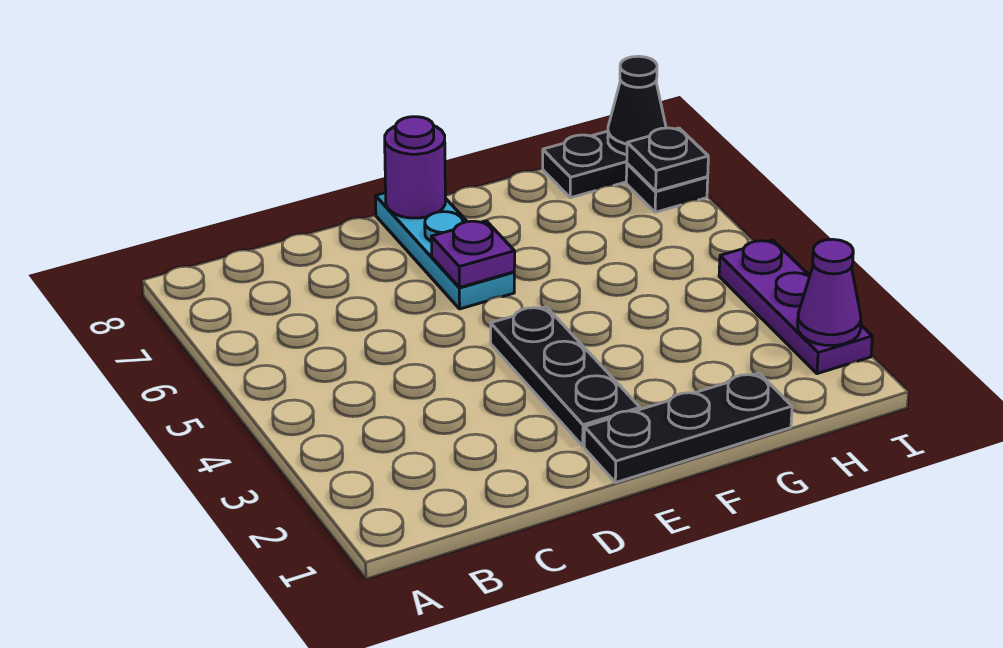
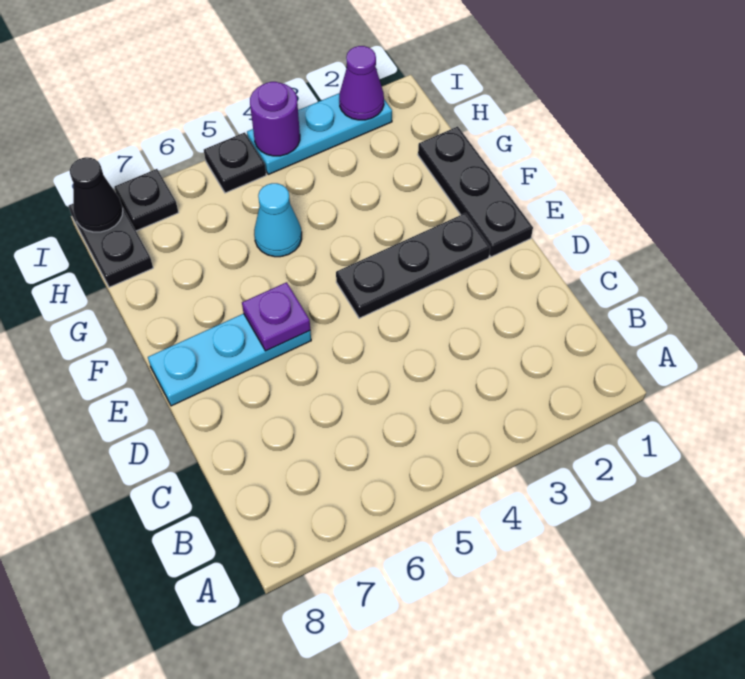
purple 1x1 round brick [385,117,445,218] -> purple 1x1 round brick moved to [250,82,300,156]
none -> cyan 1x1 cone [254,183,302,257]
purple 1x3 plate [719,240,872,374] -> cyan 1x3 plate [247,93,392,174]
black 1x1 plate [627,128,708,191] -> black 1x1 plate moved to [204,132,266,193]

